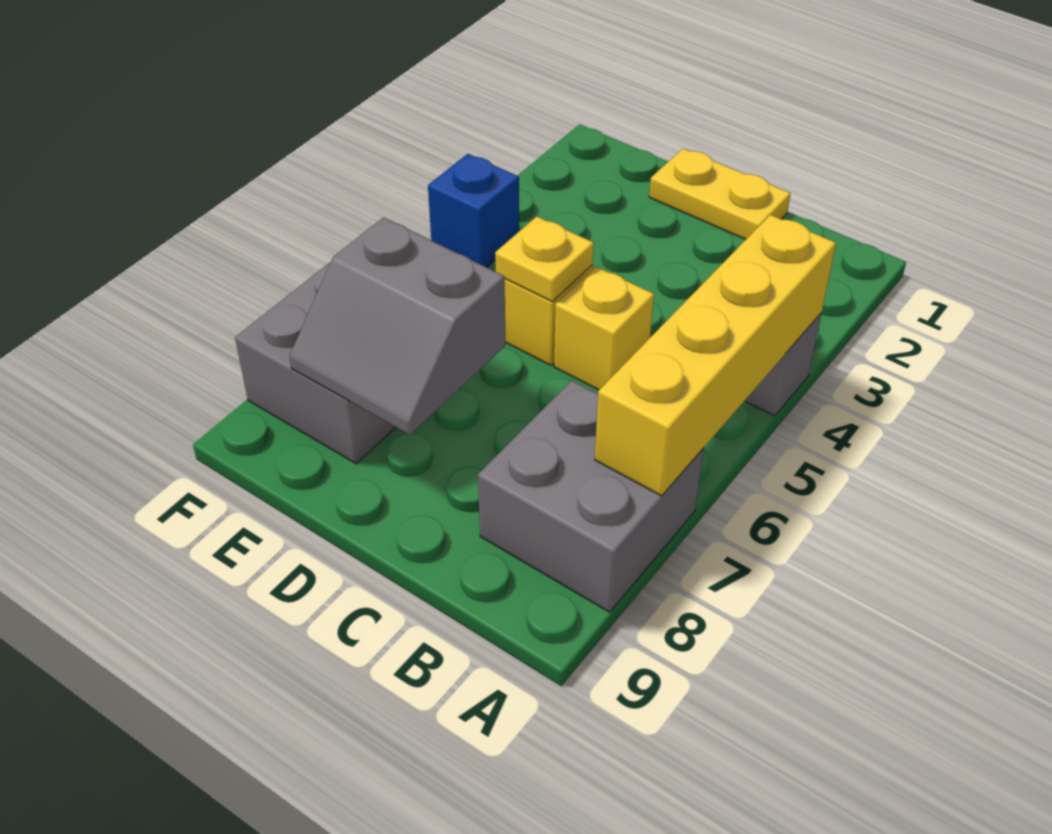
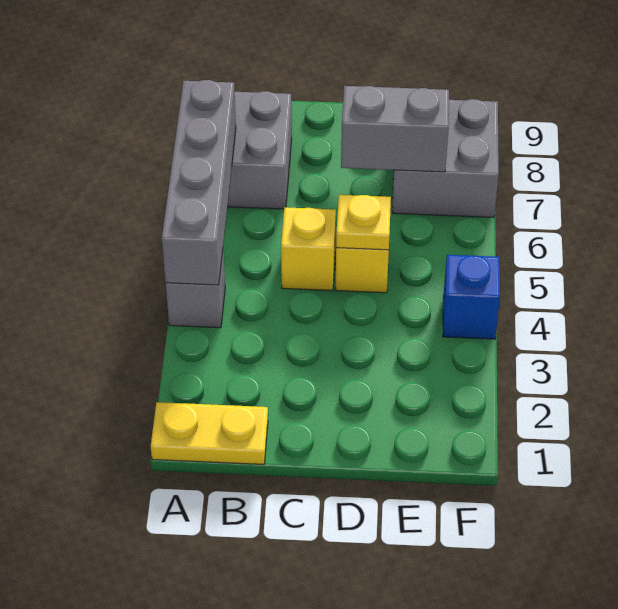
yellow 1x4 brick [595,215,836,496] -> grey 1x4 brick [162,80,236,285]
yellow 1x2 plate [649,148,791,239] -> yellow 1x2 plate moved to [151,402,268,465]

